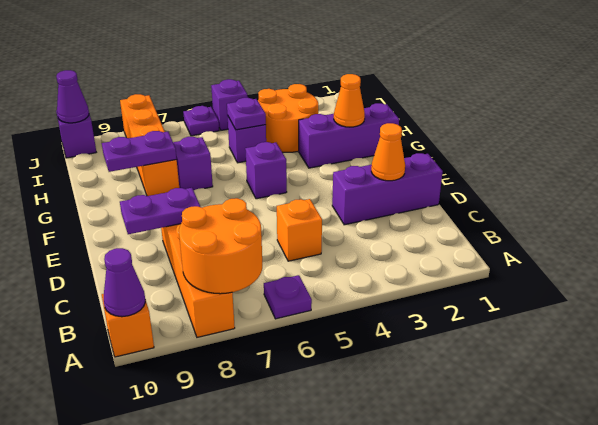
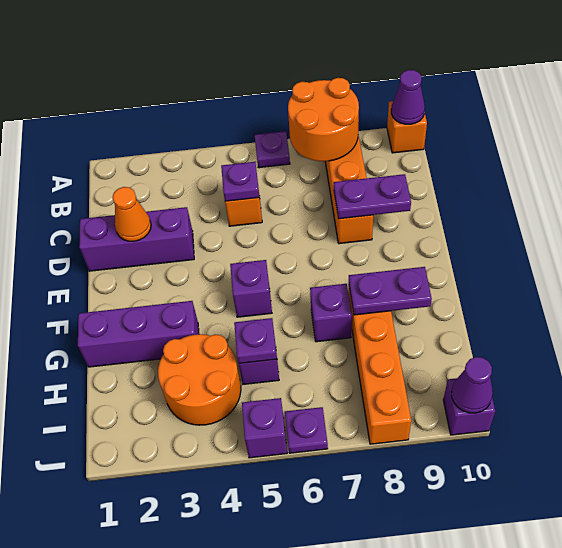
none -> purple 1x1 plate [221,162,259,201]
orange 1x1 cone [334,74,365,127] -> none

